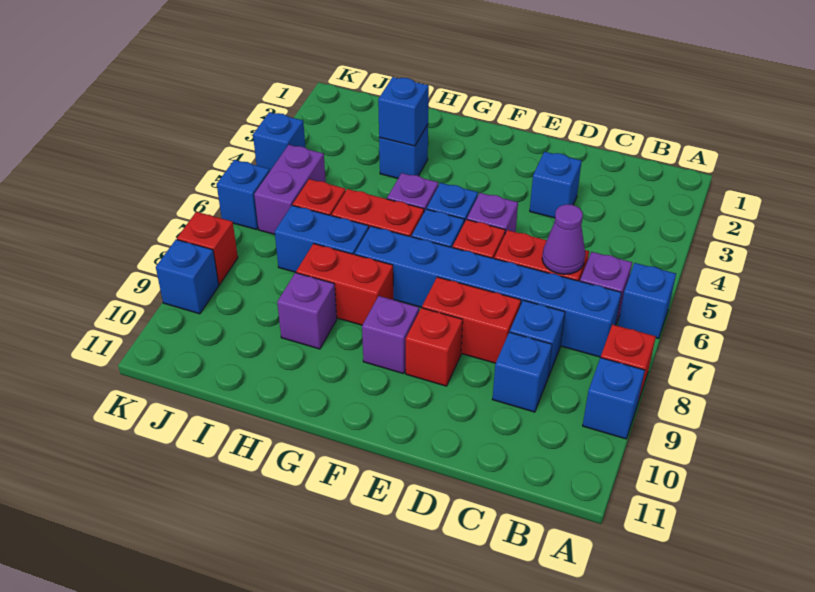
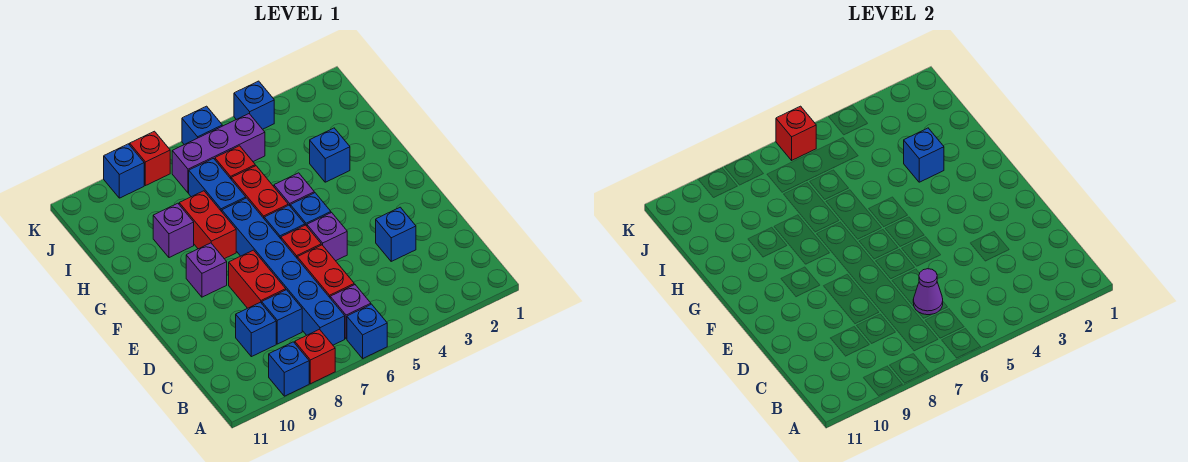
red 1x1 brick [406,308,463,386] -> red 1x1 brick moved to [776,106,816,160]
purple 1x2 brick [254,145,326,234] -> purple 1x3 brick [172,114,265,193]

